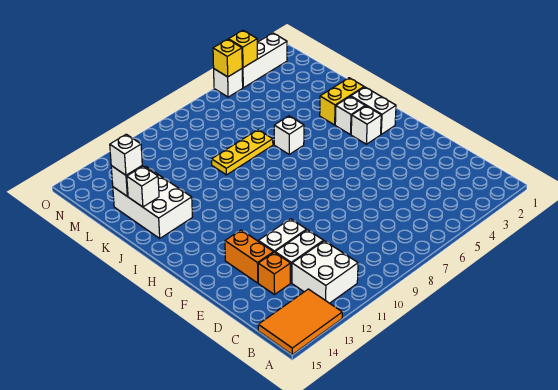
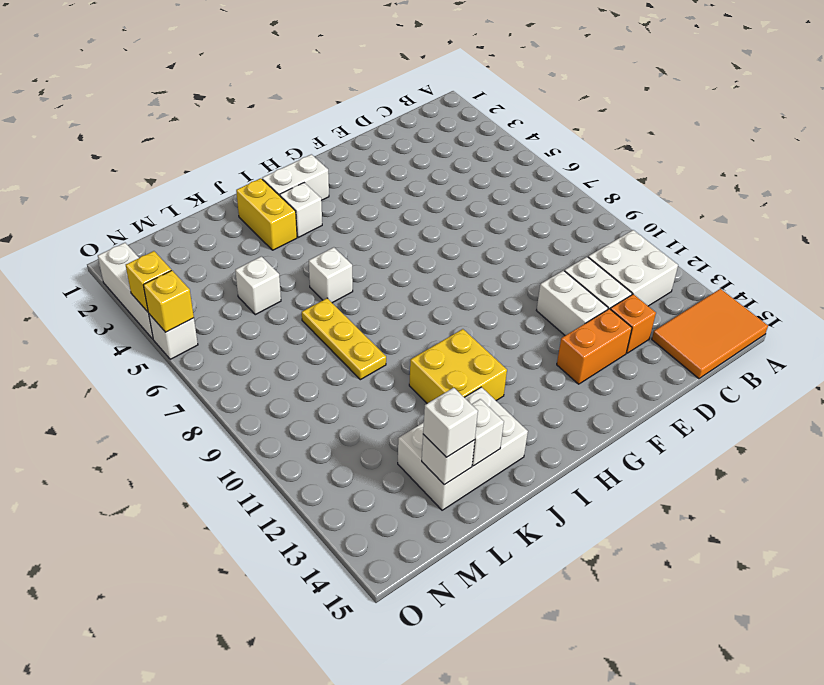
orange 2x3 tile [258,289,342,355] -> orange 2x3 tile turned to [652,289,768,379]
white 1x1 brick [351,106,381,144] -> white 1x1 brick moved to [235,256,281,315]
none -> yellow 2x2 brick [409,329,507,403]

